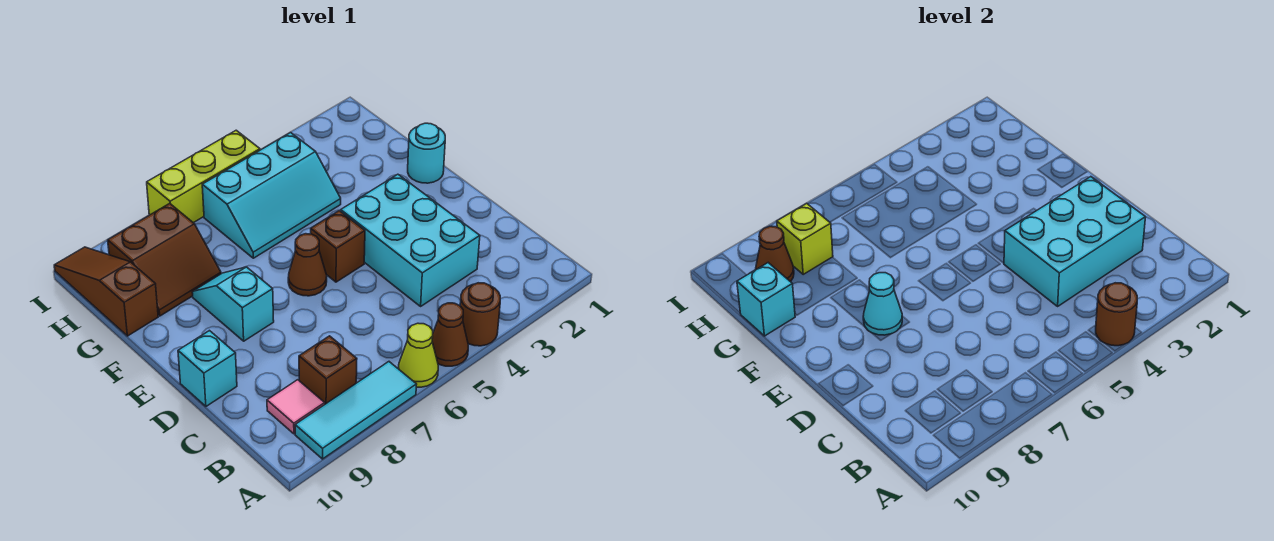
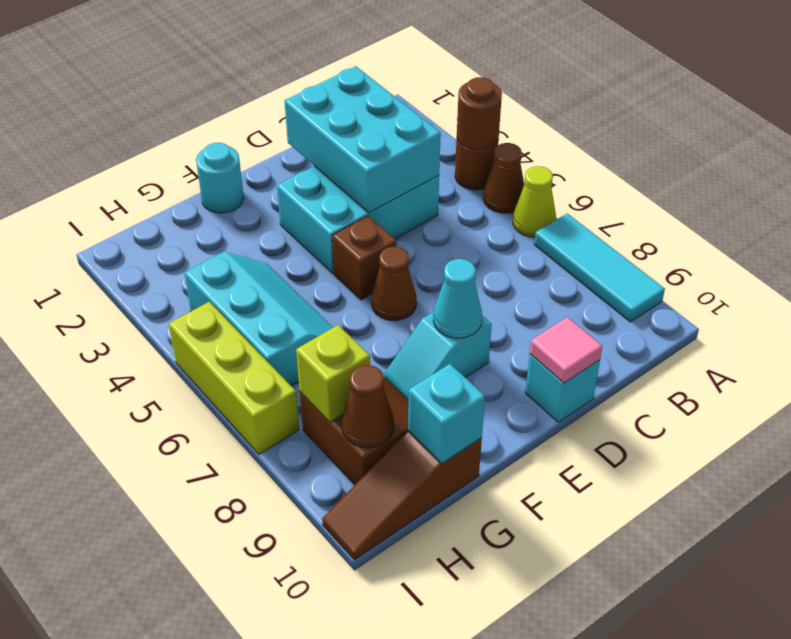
brown 1x1 brick [299,336,357,404] -> none
pink 1x1 tile [267,380,325,434] -> pink 1x1 tile moved to [530,317,602,383]

